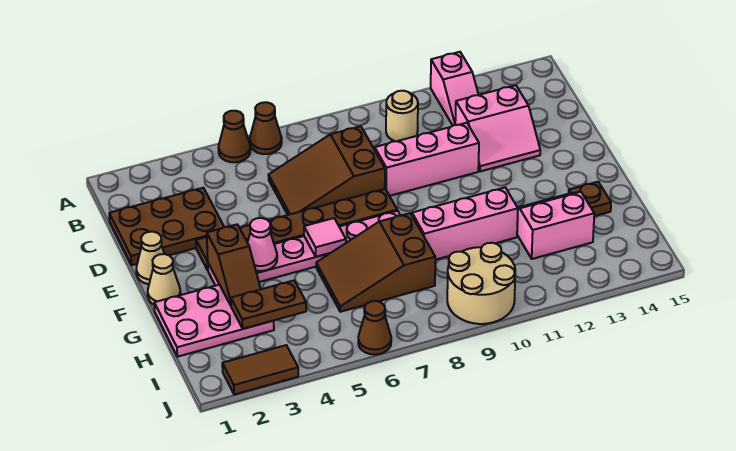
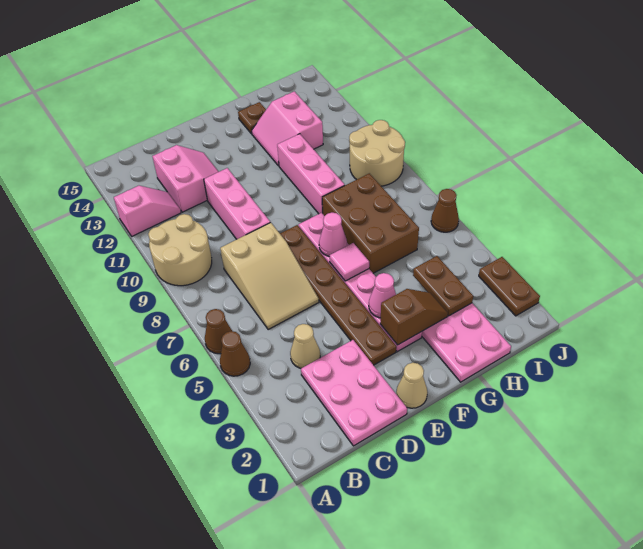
tan 1x1 round brick [386,91,418,141] -> tan 2x2 round brick [148,214,212,286]
brown 2x3 plate [109,188,224,265] -> pink 2x3 plate [301,340,407,446]
brown 2x3 slope [269,126,385,215] -> tan 2x3 slope [220,222,319,330]
tan 1x1 cone [148,254,181,305] -> tan 1x1 cone moved to [290,324,320,368]
none -> pink 1x1 cone [319,213,347,256]
brown 2x3 slope [316,213,435,312] -> brown 2x3 brick [322,173,419,273]
brown 1x2 tile [222,345,298,395] -> brown 1x2 plate [479,257,540,316]

